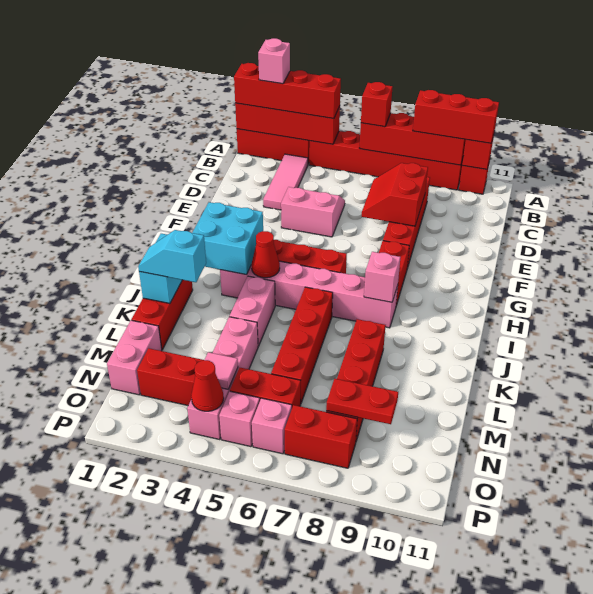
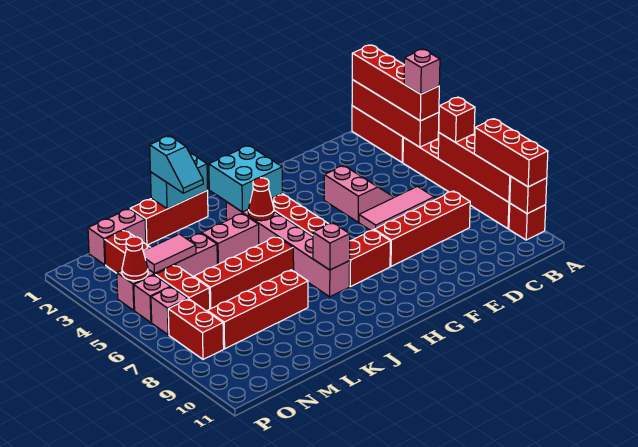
pink 1x1 brick [258,38,290,84] -> pink 1x1 brick moved to [404,49,440,94]
pink 1x3 tile [263,154,308,210] -> pink 1x3 tile moved to [359,186,434,231]
red 2x2 slope [362,163,428,226] -> none
cyan 1x2 slope [138,230,206,282] -> cyan 1x2 slope turned to [150,136,203,193]
pink 1x1 tile [205,352,238,389] -> pink 1x2 tile [143,234,196,273]
red 1x2 plate [326,379,398,424] -> none

